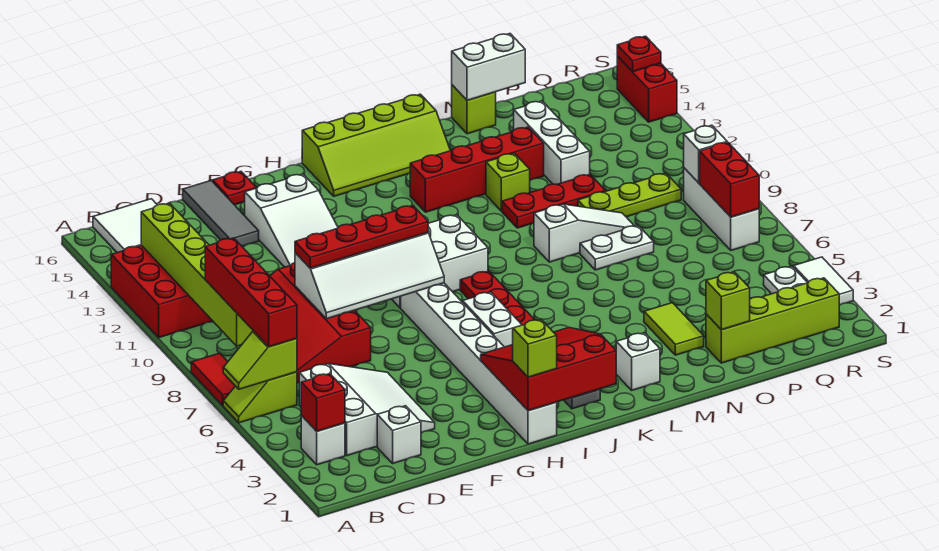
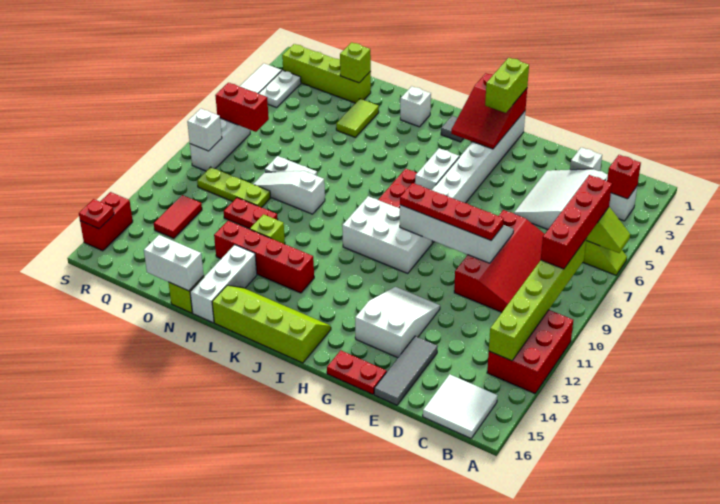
red 1x2 tile [191,353,235,406] -> red 1x2 tile moved to [154,195,202,238]
red 1x1 plate [213,171,256,205] -> red 1x2 plate [327,350,387,394]
red 3x3 slope [481,327,616,411] -> red 2x3 slope [451,73,527,149]
lime 1x1 brick [513,320,557,377] -> lime 1x2 brick [485,58,529,113]
red 1x3 plate [502,174,606,228] -> red 1x2 plate [224,198,278,229]
white 1x3 brick [514,101,590,185] -> white 1x3 brick moved to [190,245,257,323]
red 1x2 brick [700,142,759,217] -> red 1x2 brick turned to [215,83,269,132]

